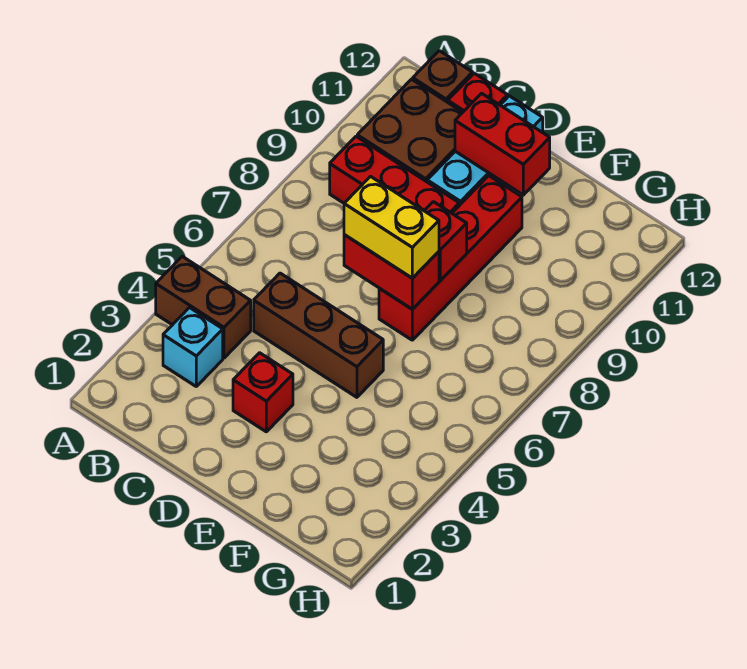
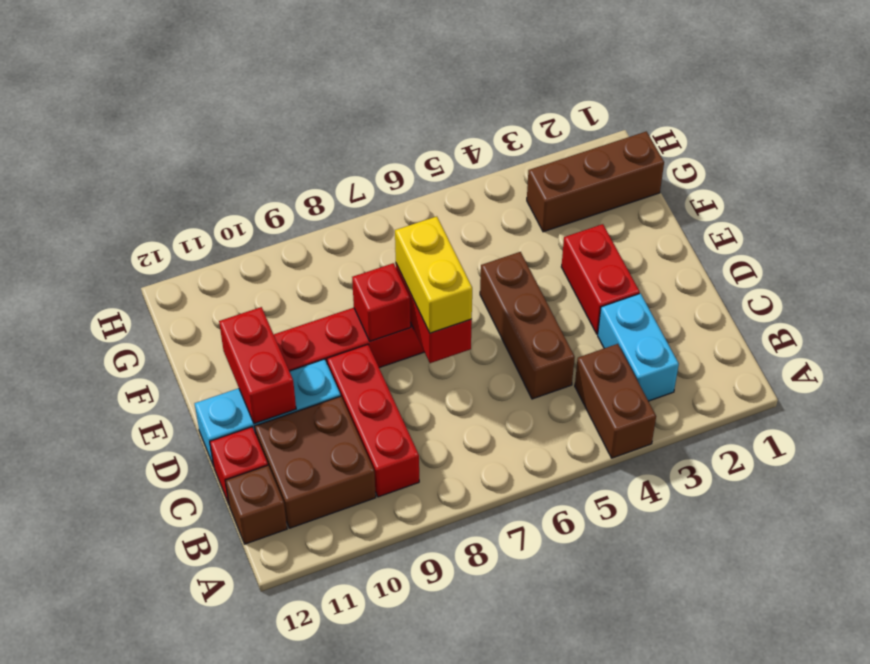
cyan 1x1 brick [163,308,223,386] -> cyan 1x2 brick [598,293,679,401]
red 1x1 brick [233,353,293,432] -> red 1x2 brick [561,224,640,334]
none -> brown 1x3 brick [527,131,664,232]

